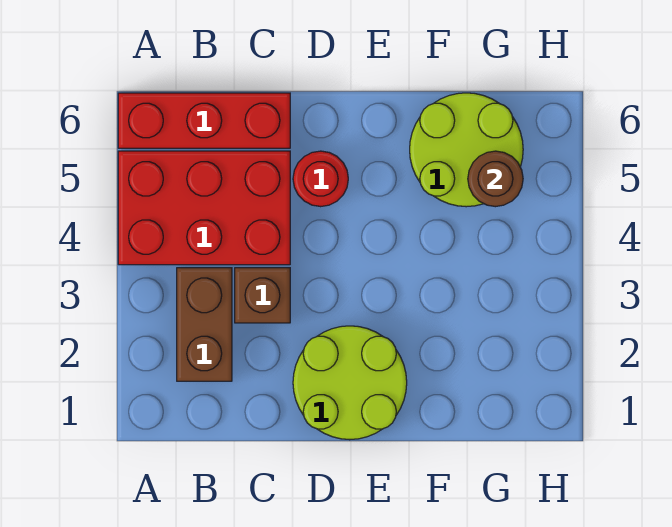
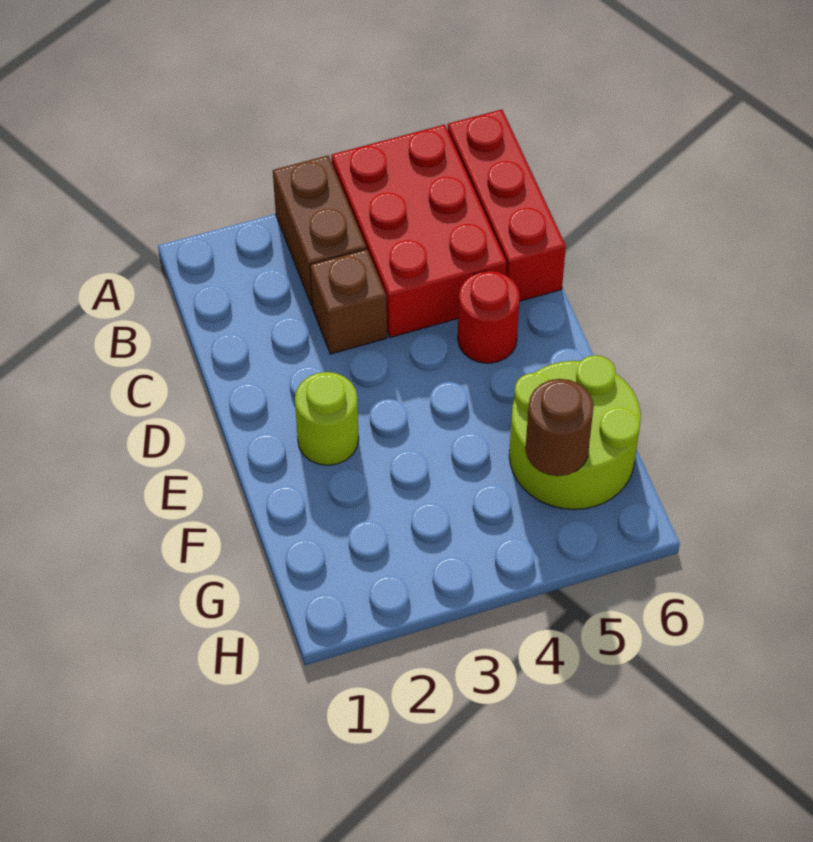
brown 1x2 brick [177,268,232,381] -> brown 1x2 brick turned to [273,155,366,306]
lime 2x2 round brick [293,326,407,440] -> lime 1x1 round brick [295,372,359,465]

